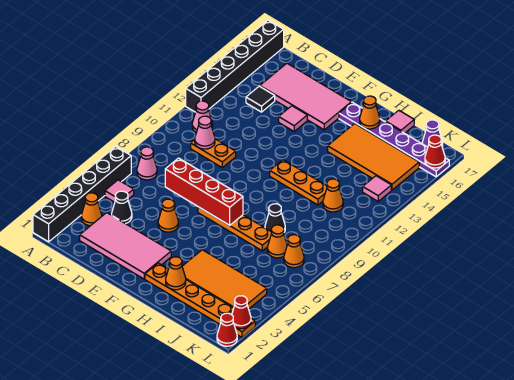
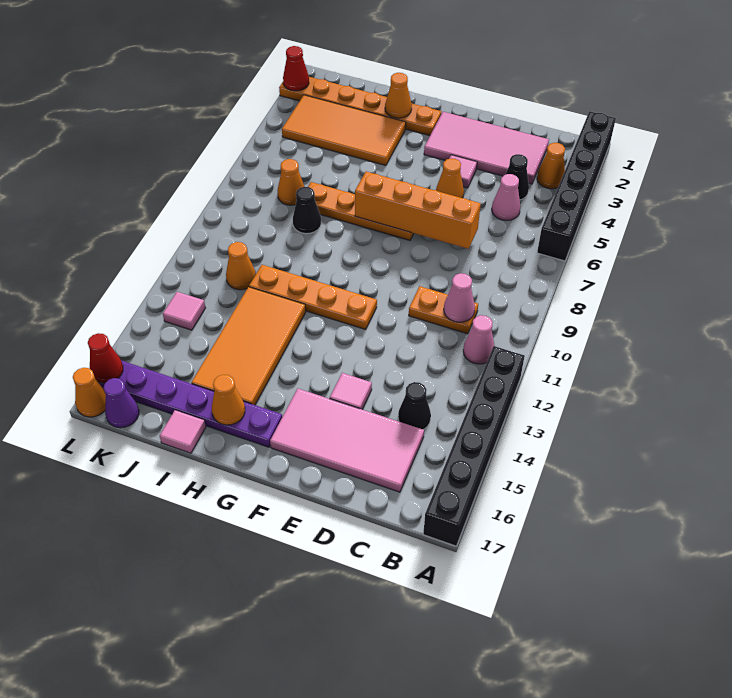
pink 1x1 tile [105,180,134,202] -> pink 1x1 tile moved to [449,155,477,188]
pink 1x1 cone [137,147,157,180] -> pink 1x1 cone moved to [492,174,521,220]
black 1x1 tile [246,86,275,112] -> black 1x1 cone [398,382,431,430]
red 1x4 brick [165,158,243,225] -> orange 1x4 brick [355,172,481,249]
orange 1x3 plate [270,160,327,205] -> orange 1x4 plate [249,265,377,329]
orange 2x4 tile [328,124,419,190] -> orange 2x4 tile turned to [191,287,306,405]
orange 1x1 cone [284,235,304,268] -> orange 1x1 cone moved to [73,368,106,417]
red 1x1 cone [217,313,237,346] -> none

